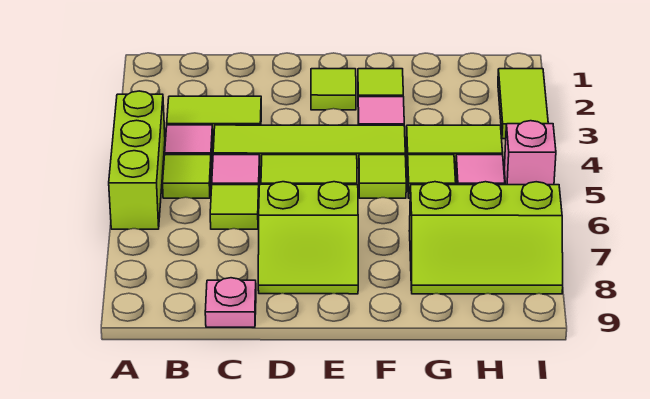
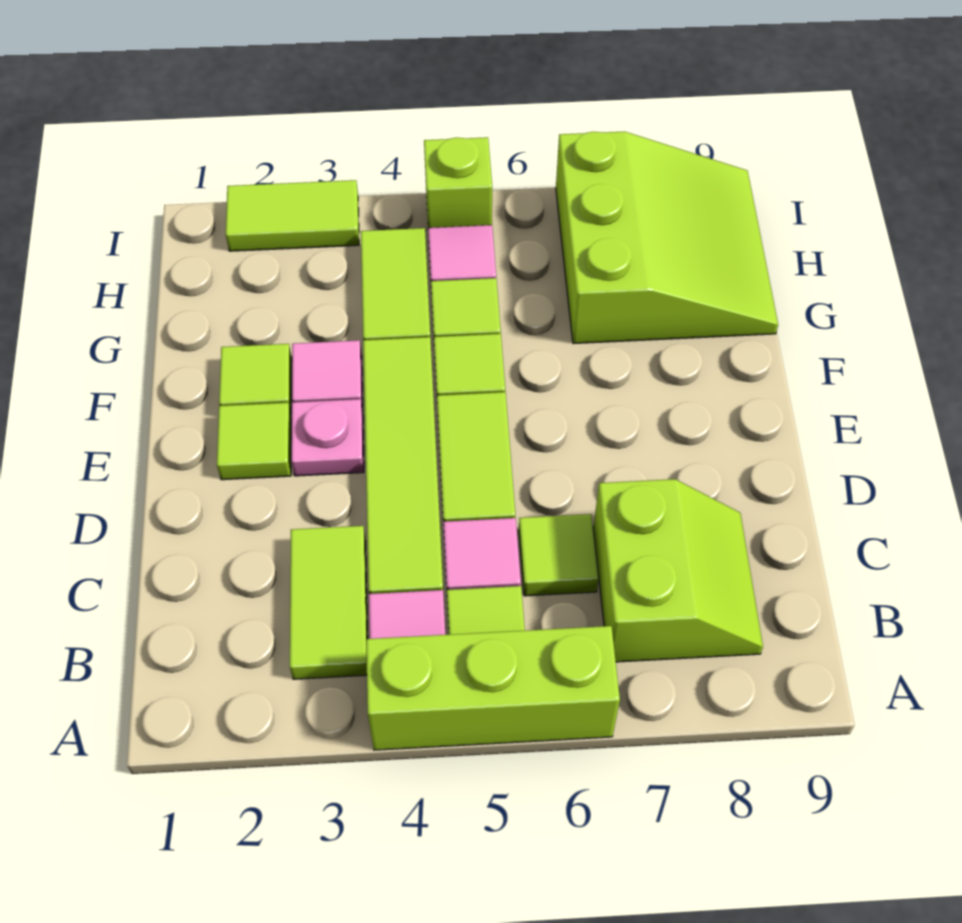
pink 1x1 plate [205,278,256,327] -> pink 1x1 plate moved to [291,399,364,476]
lime 2x2 slope [258,182,358,294] -> lime 2x2 slope moved to [593,479,763,662]
lime 2x3 slope [409,182,563,294] -> lime 3x3 slope [556,131,778,344]
pink 1x1 brick [504,121,556,185] -> lime 1x1 brick [424,137,492,228]

